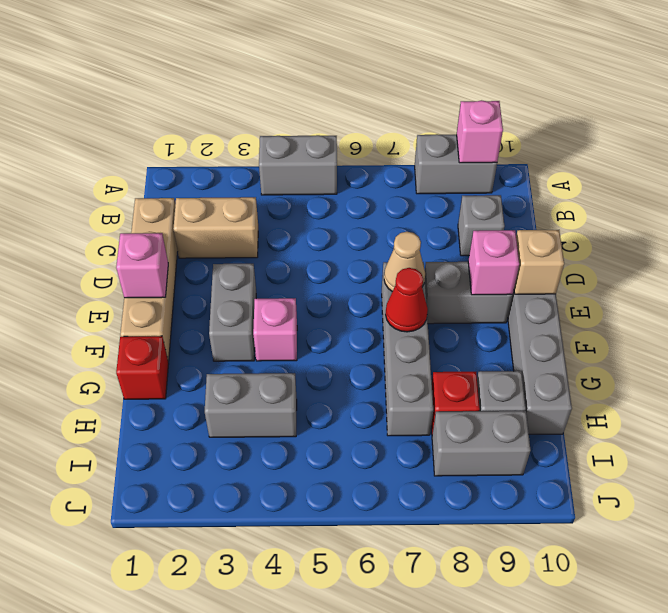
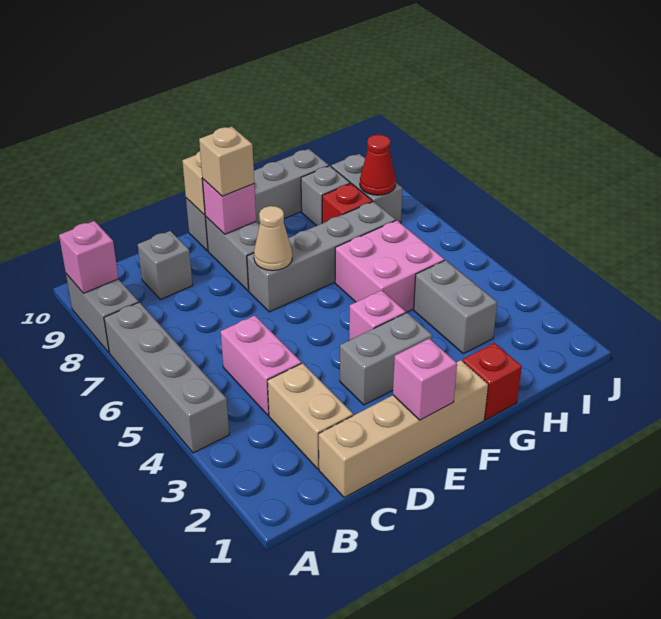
grey 1x2 brick [259,135,337,195] -> grey 1x4 brick [104,302,229,453]
none -> pink 1x2 brick [221,316,301,416]
none -> tan 1x1 brick [199,127,254,196]
red 1x1 cone [385,268,428,332] -> red 1x1 cone moved to [360,135,396,195]
none -> pink 2x2 brick [335,220,444,312]

